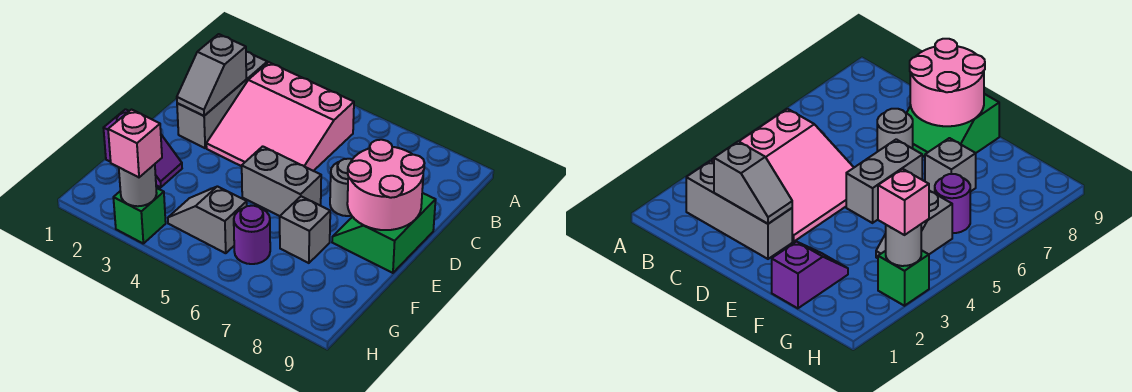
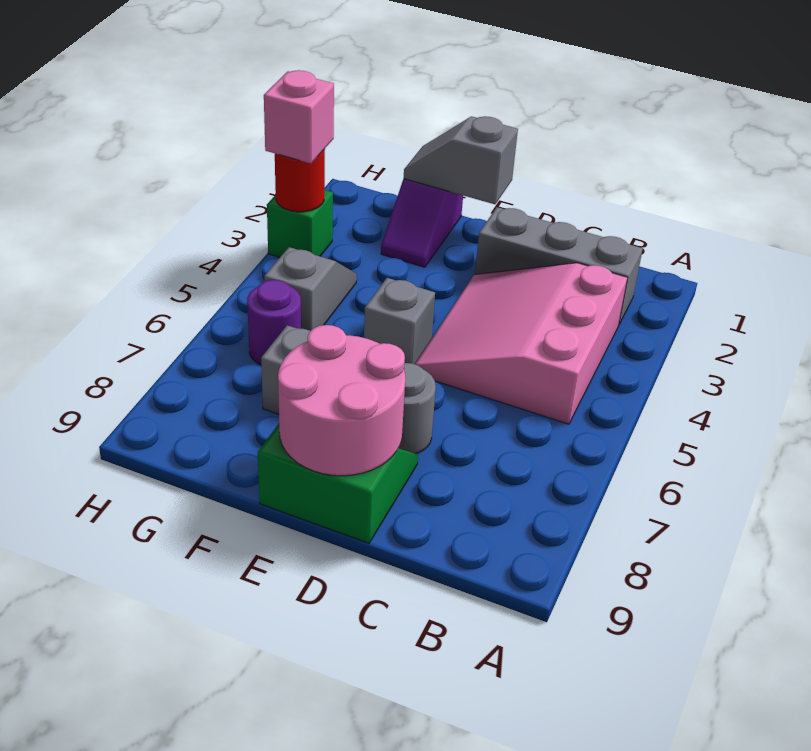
grey 1x2 slope [177,34,246,116] -> grey 1x2 slope moved to [404,116,518,204]
grey 1x2 brick [242,146,321,216] -> grey 1x1 brick [364,278,435,364]
grey 1x1 round brick [119,164,157,206] -> red 1x1 round brick [275,149,325,212]

